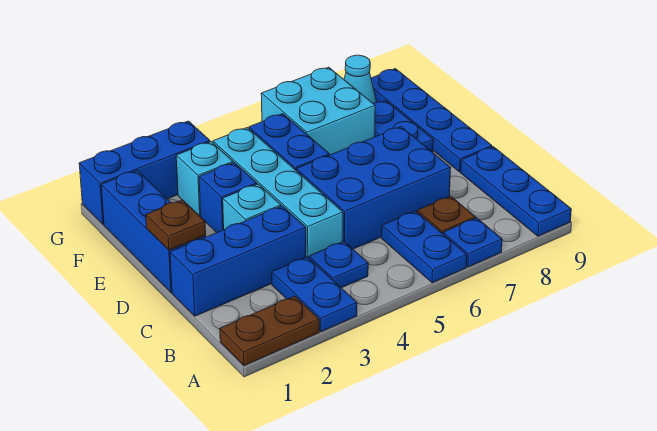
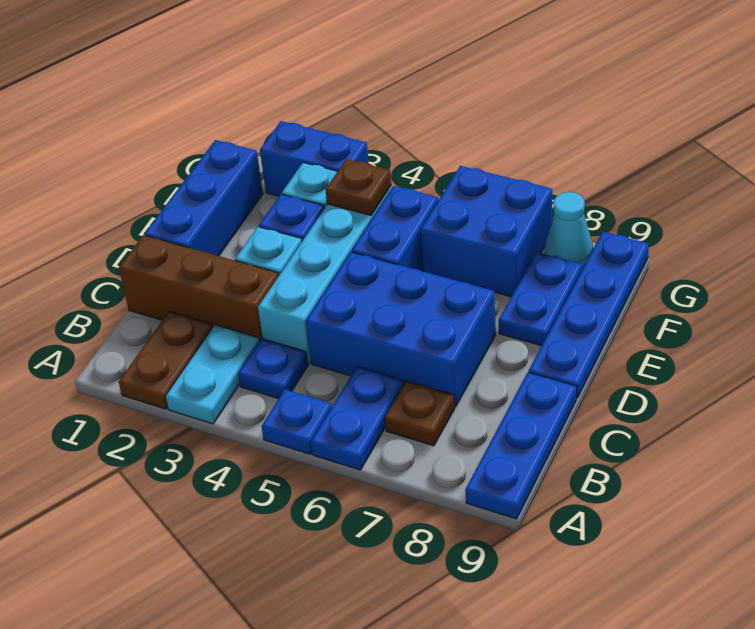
brown 1x2 plate [220,296,319,366] -> brown 1x2 plate turned to [119,311,213,409]
blue 1x2 plate [272,257,357,332] -> cyan 1x2 plate [165,325,260,424]
blue 1x1 plate [443,218,502,267] -> blue 1x1 plate moved to [262,390,332,454]
blue 1x3 brick [170,206,306,316] -> brown 1x3 brick [119,235,279,340]
brown 1x1 plate [146,200,206,250] -> brown 1x1 plate moved to [326,159,391,215]
cyan 2x2 brick [261,67,375,155] -> blue 2x2 brick [421,166,552,297]
blue 1x3 brick [79,121,210,224] -> blue 1x2 brick [260,121,369,196]

